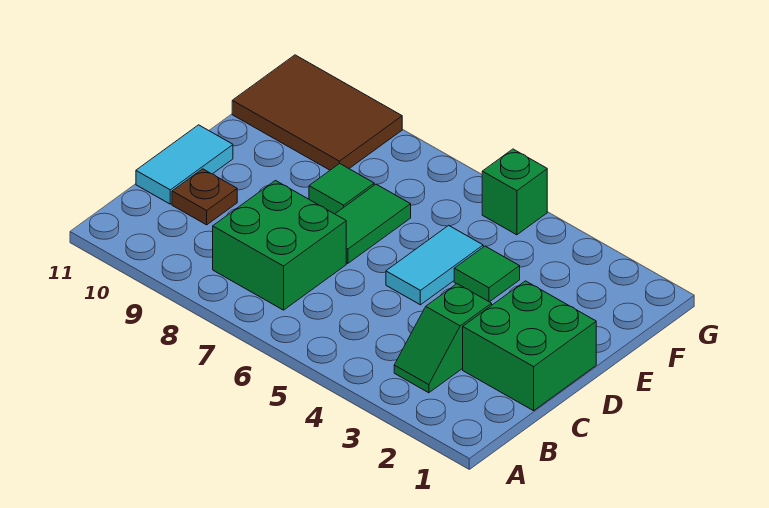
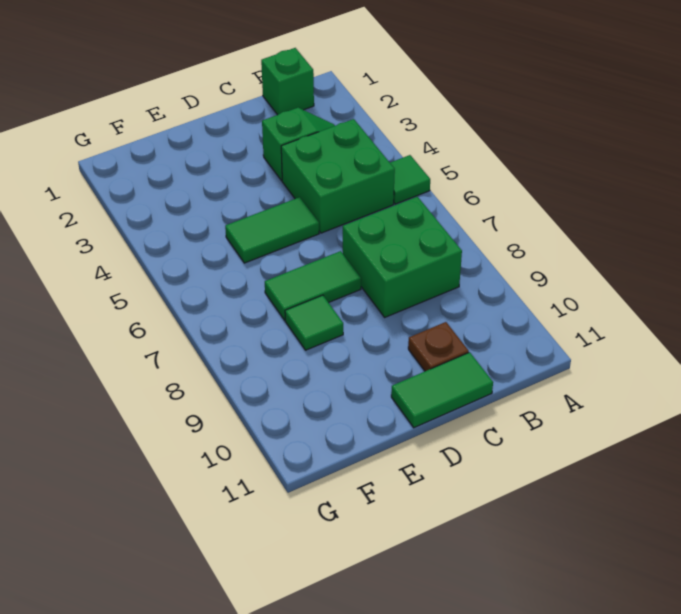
green 2x2 brick [463,281,596,411] -> green 2x2 brick moved to [281,119,395,233]
cyan 1x2 tile [136,125,233,204] -> green 1x2 tile [391,352,493,428]
cyan 1x2 tile [386,225,483,305] -> green 1x2 tile [225,197,319,263]
green 1x1 tile [454,246,520,302] -> green 1x1 tile moved to [390,155,430,204]
brown 2x3 tile [232,55,402,170] -> none
green 1x1 brick [482,149,547,235] -> green 1x1 brick moved to [261,48,314,115]

